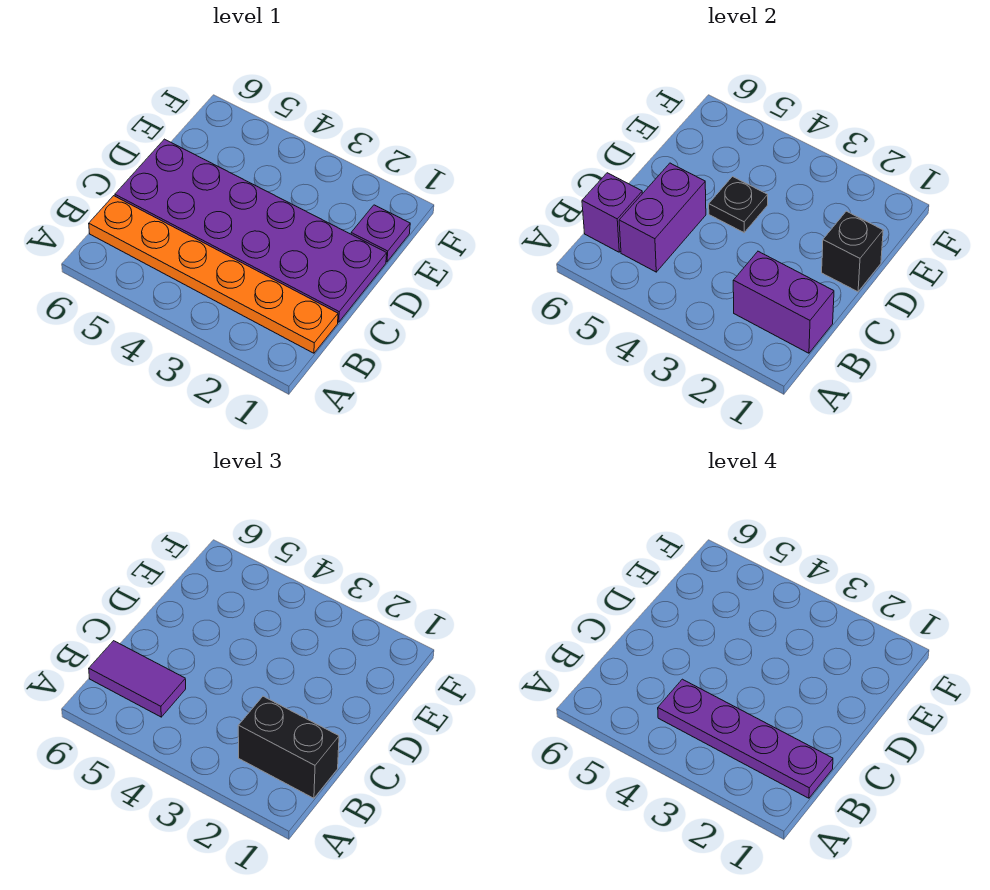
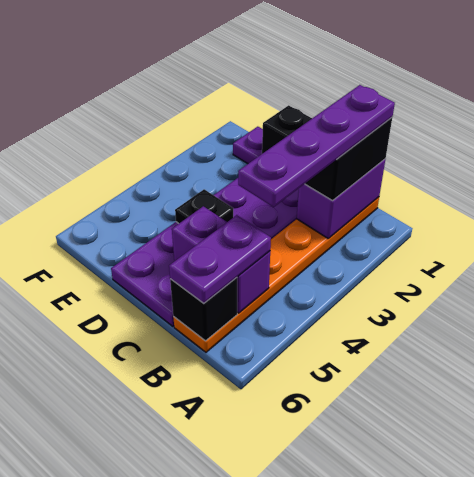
purple 1x2 tile [89,641,186,717] -> purple 1x2 plate [169,215,271,303]
purple 1x1 brick [582,173,642,252] -> black 1x1 brick [170,278,237,341]

